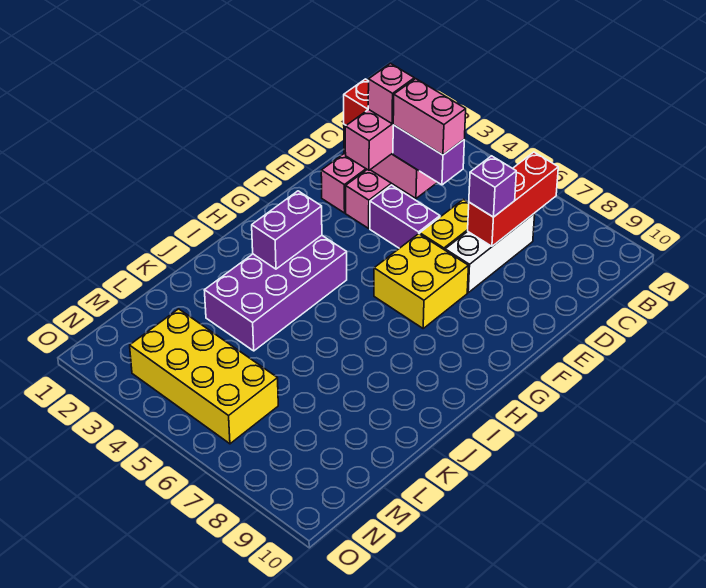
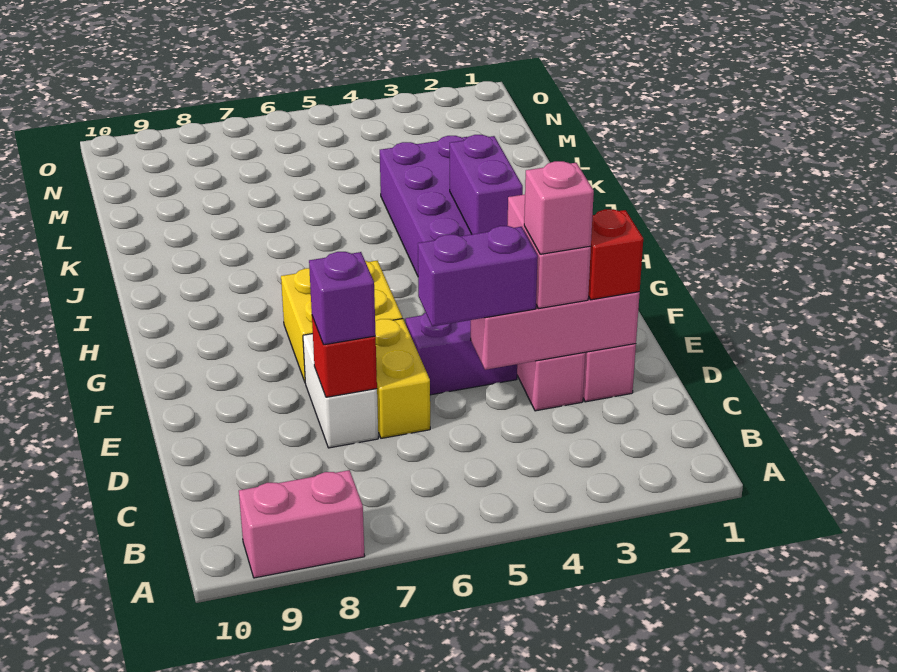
red 1x3 brick [468,152,558,246] -> red 1x1 brick [312,316,377,397]
white 1x3 brick [445,213,535,293] -> white 1x2 brick [303,334,378,448]
pink 1x2 brick [393,79,466,155] -> pink 1x2 brick moved to [239,470,365,578]
yellow 2x4 brick [130,309,278,444] -> none

